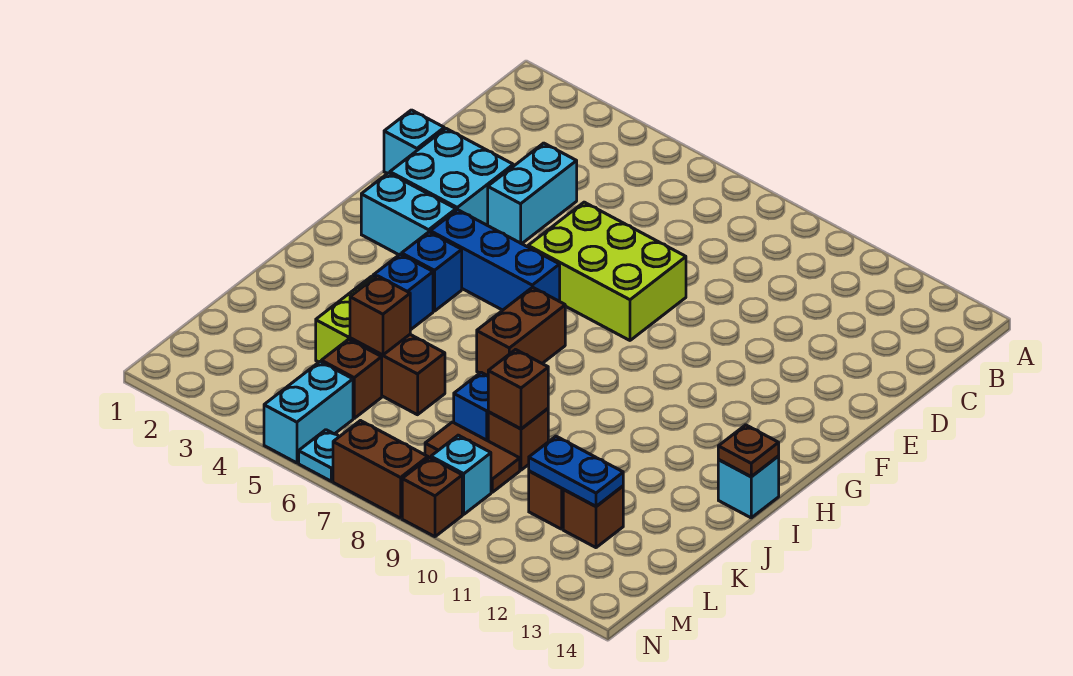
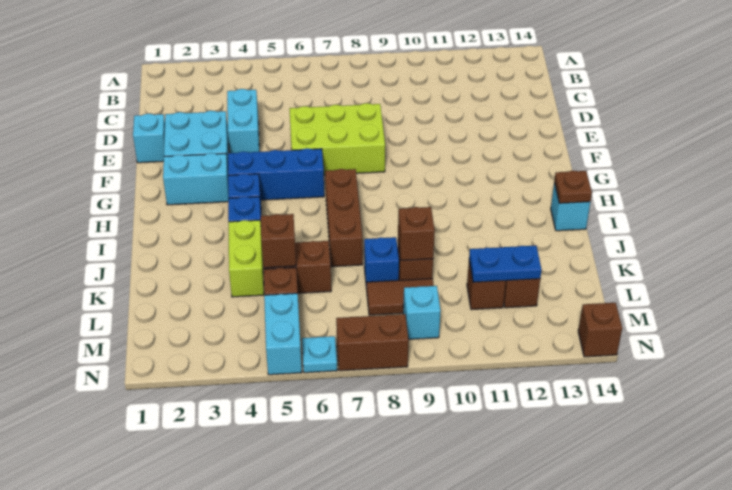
brown 1x2 brick [477,287,565,376] -> brown 1x3 brick [325,169,363,267]
brown 1x1 brick [402,458,462,537] -> brown 1x1 brick moved to [578,303,622,357]

